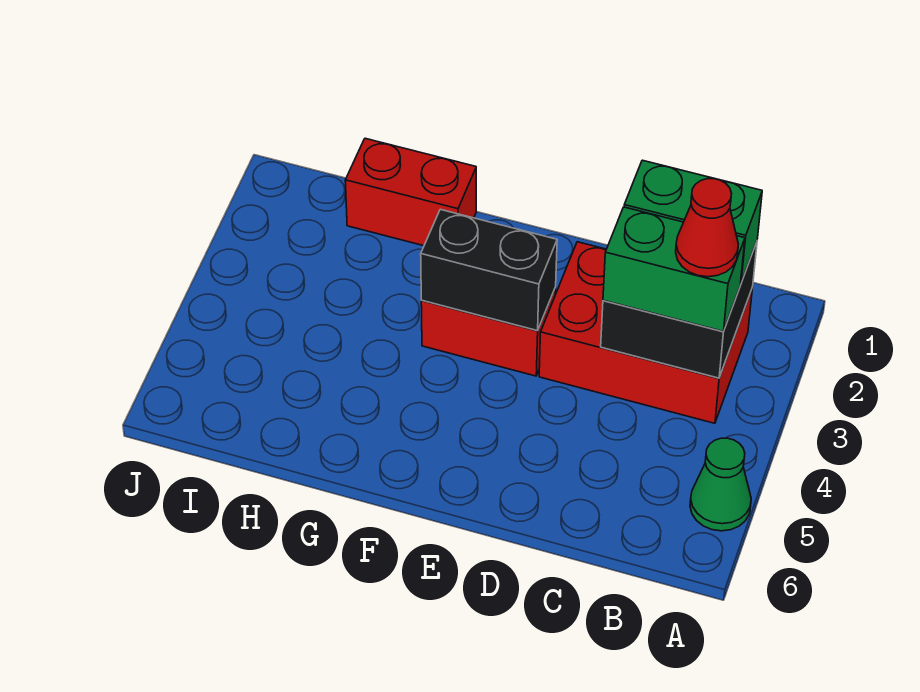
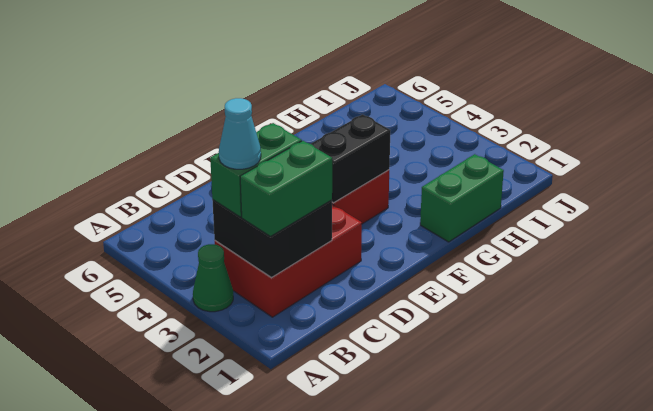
green 1x1 cone [690,438,751,531] -> green 1x1 cone moved to [193,244,233,312]
red 1x1 cone [676,179,738,277] -> cyan 1x1 cone [219,98,261,169]
red 1x2 brick [345,138,476,246] -> green 1x2 brick [420,154,504,242]

